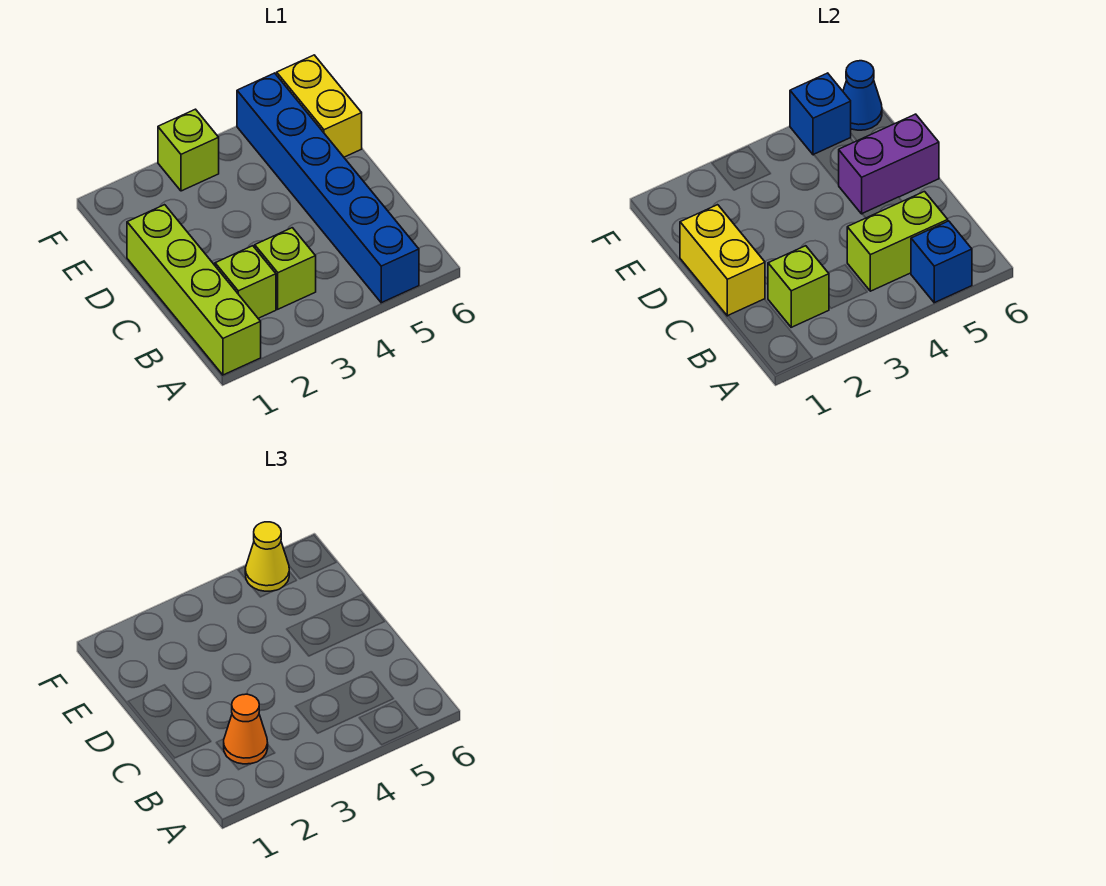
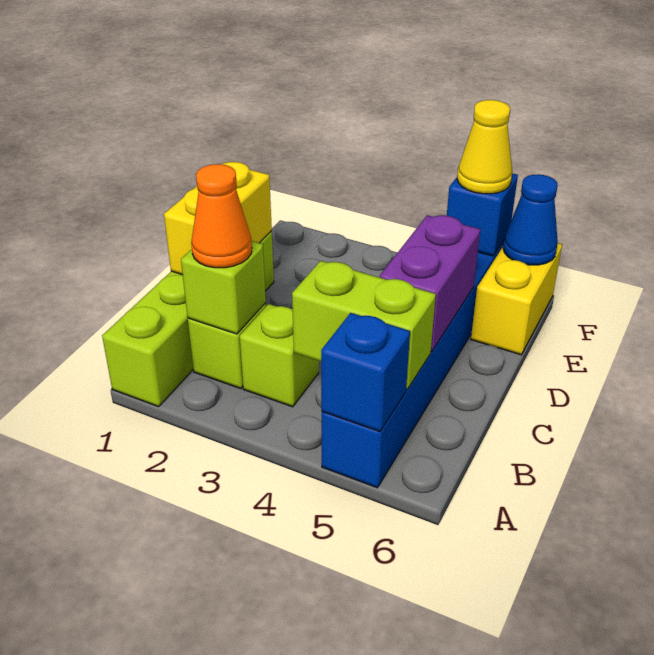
purple 1x2 brick [839,114,939,214] -> purple 1x2 brick turned to [380,215,480,352]
lime 1x1 brick [158,109,219,191] -> none

